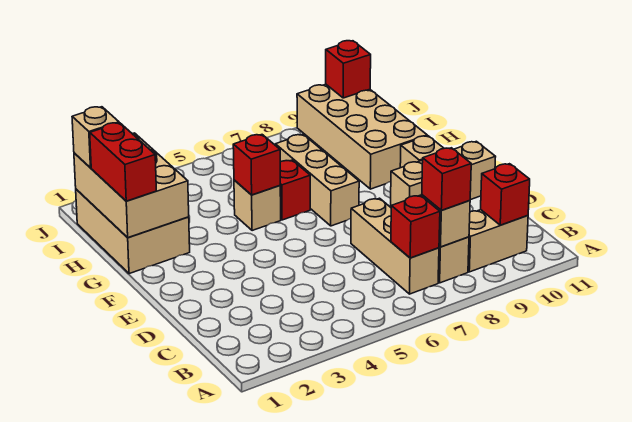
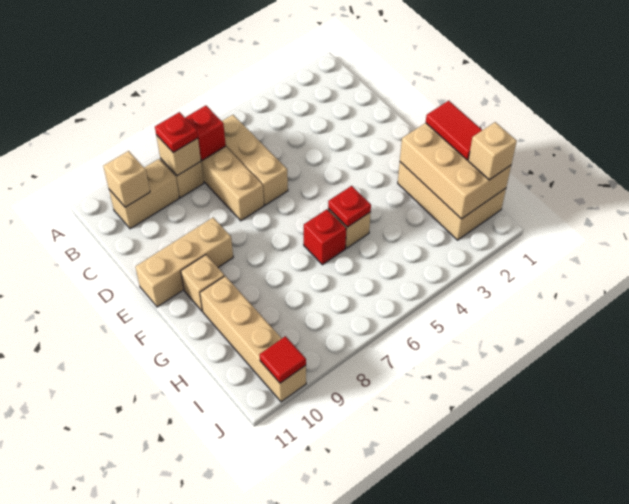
red 1x1 brick [422,148,471,210] -> red 1x1 plate [155,112,198,153]
red 1x1 brick [481,164,530,225] -> tan 1x1 brick [103,151,150,207]
tan 1x3 brick [275,134,359,226] -> tan 1x3 brick moved to [222,115,288,205]
red 1x2 brick [90,123,156,201] -> red 1x2 tile [426,101,482,160]
red 1x1 brick [233,135,280,195] -> red 1x1 plate [328,186,371,227]
tan 2x4 brick [297,84,427,189] -> tan 1x4 brick [200,276,306,402]
red 1x1 brick [326,41,371,98] -> red 1x1 tile [260,336,306,383]

